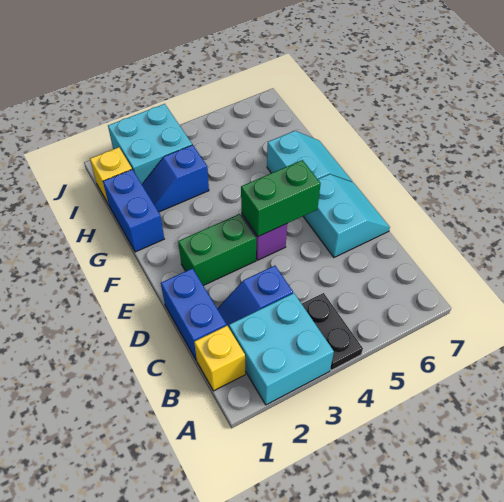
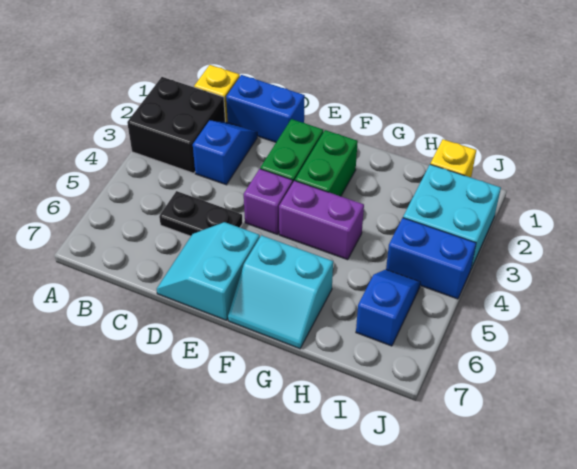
cyan 2x2 brick [229,293,334,405] -> black 2x2 brick [127,77,225,173]
black 1x2 plate [302,293,363,370] -> black 1x2 plate moved to [159,191,243,236]
cyan 2x2 slope [303,174,390,257] -> cyan 2x2 slope turned to [157,222,260,320]
green 1x2 brick [241,160,321,237] -> green 1x2 brick moved to [295,130,358,196]
none -> purple 1x2 brick [279,181,364,260]
blue 1x2 brick [103,169,164,252] -> blue 1x2 brick moved to [386,218,476,299]
blue 1x2 slope [142,145,209,212] -> blue 1x2 slope moved to [356,270,421,346]

